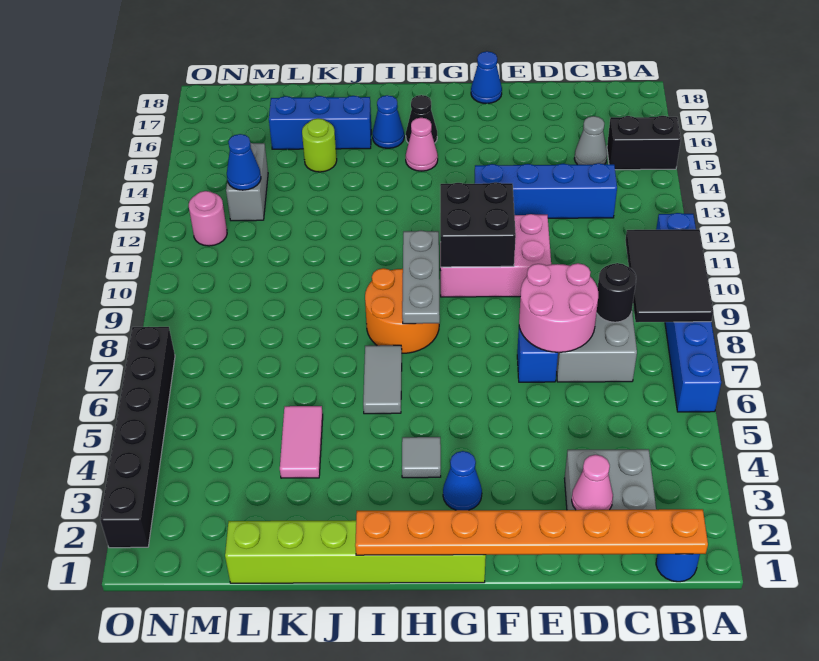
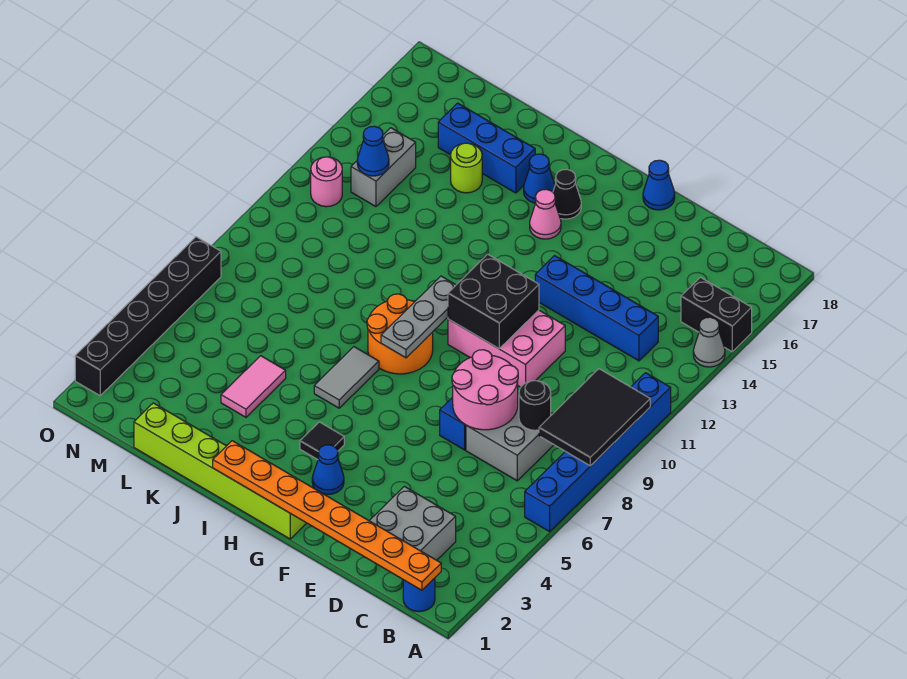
grey 1x1 cone [574,116,607,165] -> grey 1x1 cone moved to [693,317,725,367]
pink 1x1 cone [572,455,613,510] -> none
grey 1x1 tile [402,437,441,478] -> black 1x1 tile [300,422,344,460]

